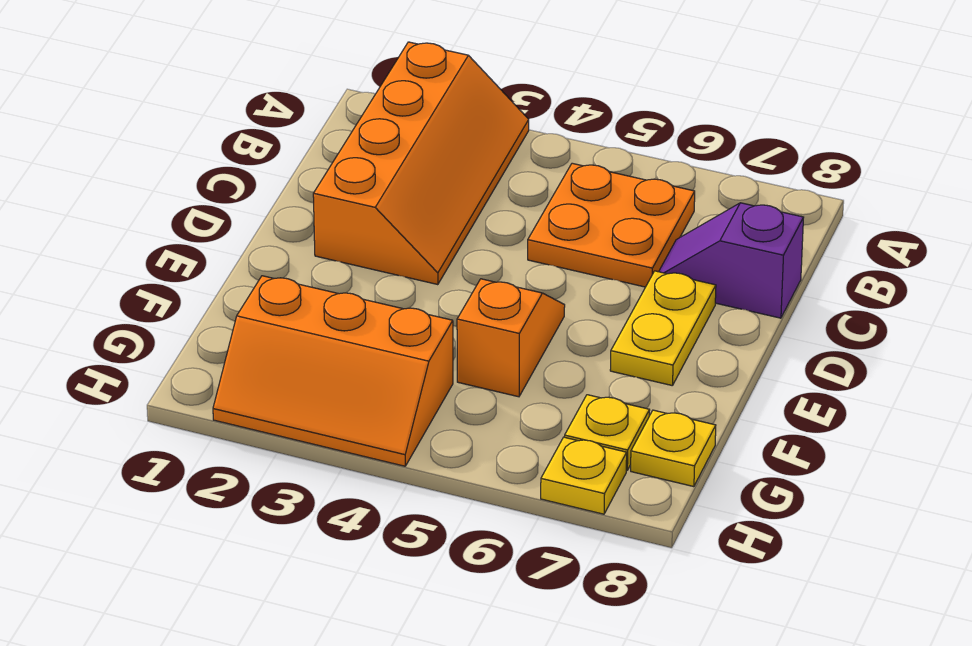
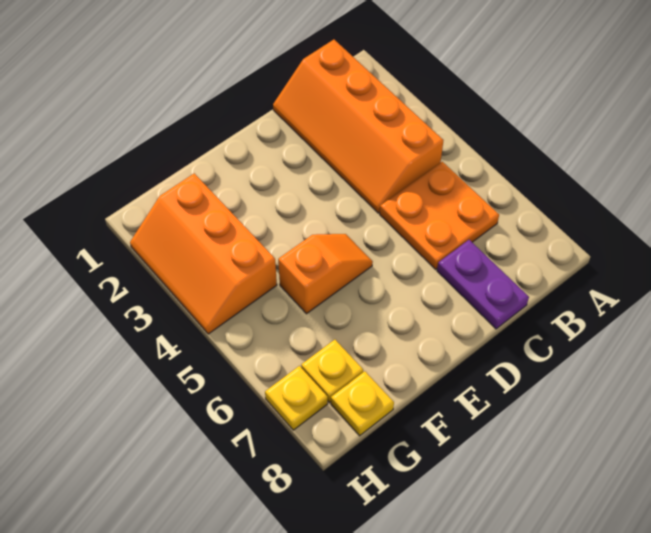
orange 2x4 slope [313,42,529,285] -> orange 2x4 slope turned to [273,40,443,213]
purple 1x2 slope [659,203,804,318] -> purple 1x2 plate [437,240,529,329]
yellow 1x2 plate [610,271,716,386] -> none

